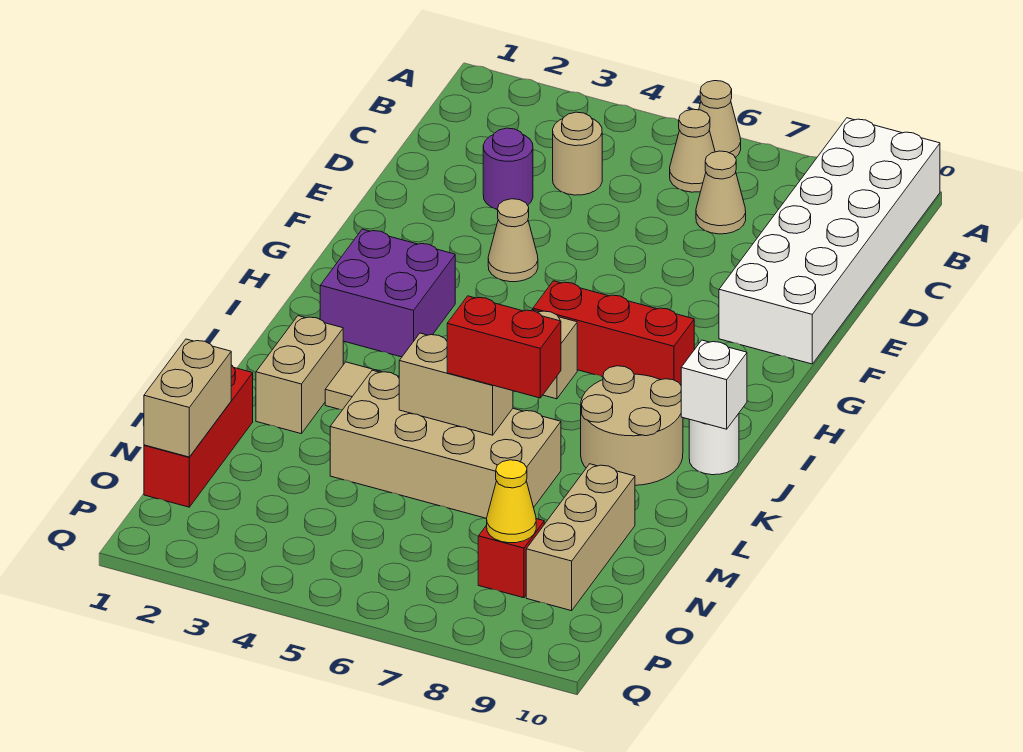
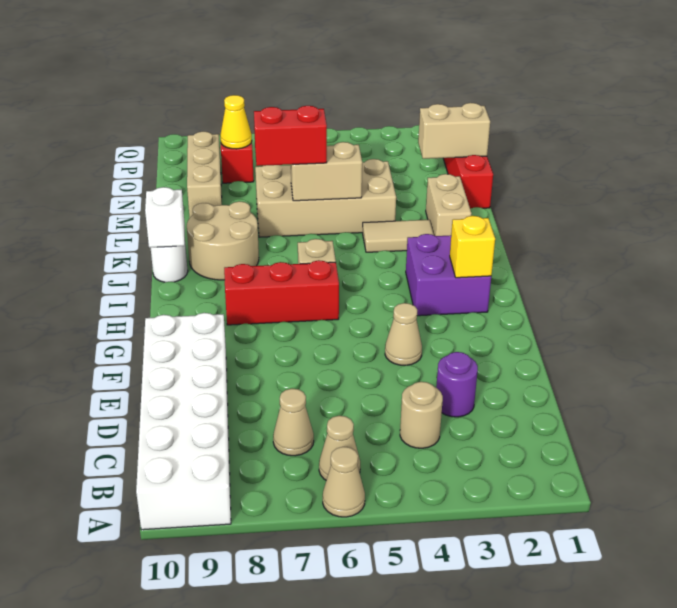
none -> yellow 1x1 brick [450,216,495,278]
tan 1x2 brick [144,339,231,457] -> tan 1x2 brick turned to [418,103,490,159]

